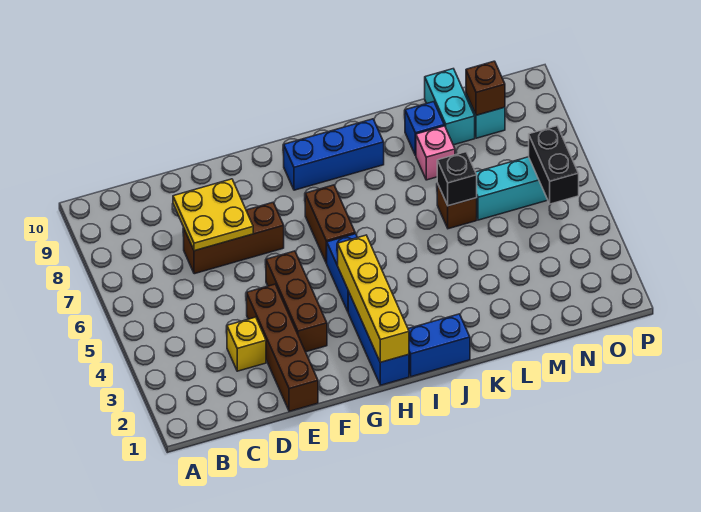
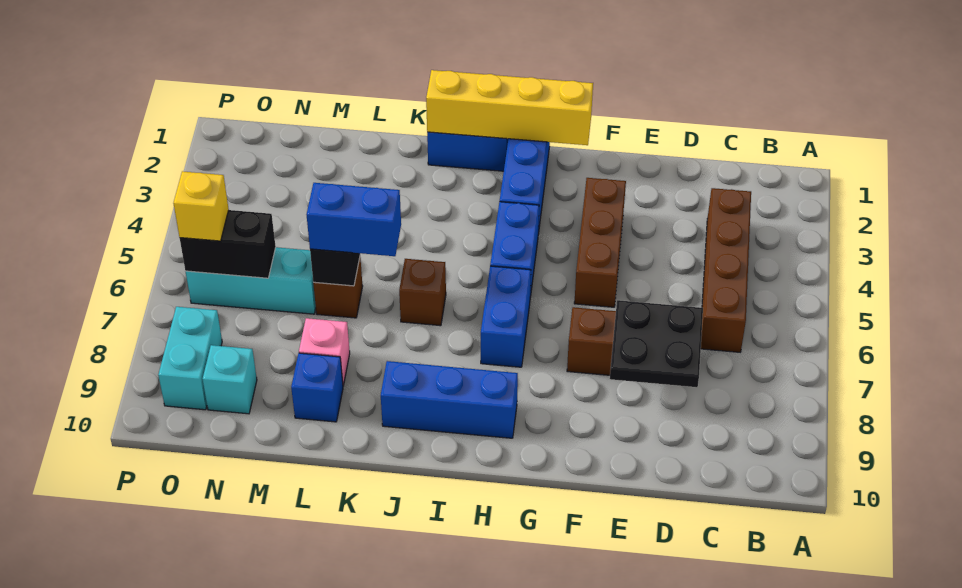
yellow 1x1 brick [227,317,266,371] -> yellow 1x1 brick moved to [173,171,229,241]
yellow 2x2 plate [173,179,253,251] -> black 2x2 plate [610,300,703,387]
brown 1x4 brick [247,284,318,411] -> brown 1x4 brick moved to [701,188,751,352]
yellow 1x4 brick [338,235,409,362] -> yellow 1x4 brick turned to [426,70,593,145]
brown 1x2 brick [305,185,355,263] -> blue 1x2 brick [481,266,531,367]
none -> blue 1x2 brick [307,183,401,256]
cyan 1x2 brick [425,69,475,145] -> cyan 1x2 brick moved to [158,307,222,410]
brown 1x1 brick [466,61,505,115] -> brown 1x1 brick moved to [399,259,446,326]
black 1x2 brick [529,126,579,204] -> black 1x2 brick turned to [180,210,276,278]

